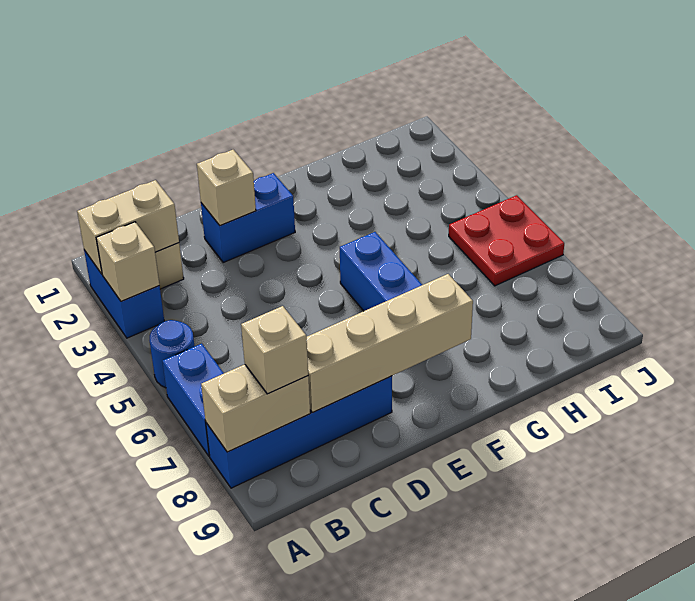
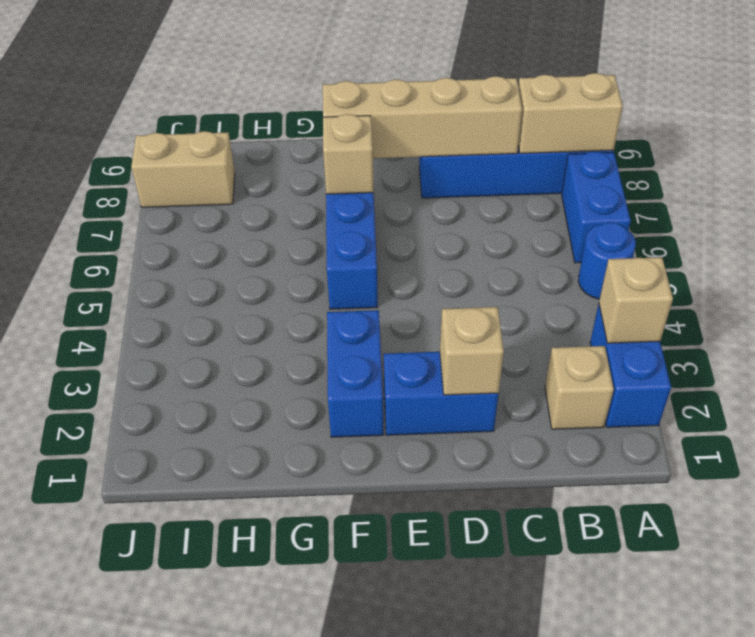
tan 1x2 brick [77,180,179,274] -> tan 1x2 brick moved to [131,131,235,207]
tan 1x1 brick [241,306,308,394] -> tan 1x1 brick moved to [323,114,374,194]
none -> blue 1x2 brick [327,310,384,437]
red 2x2 plate [449,195,564,286] -> none

